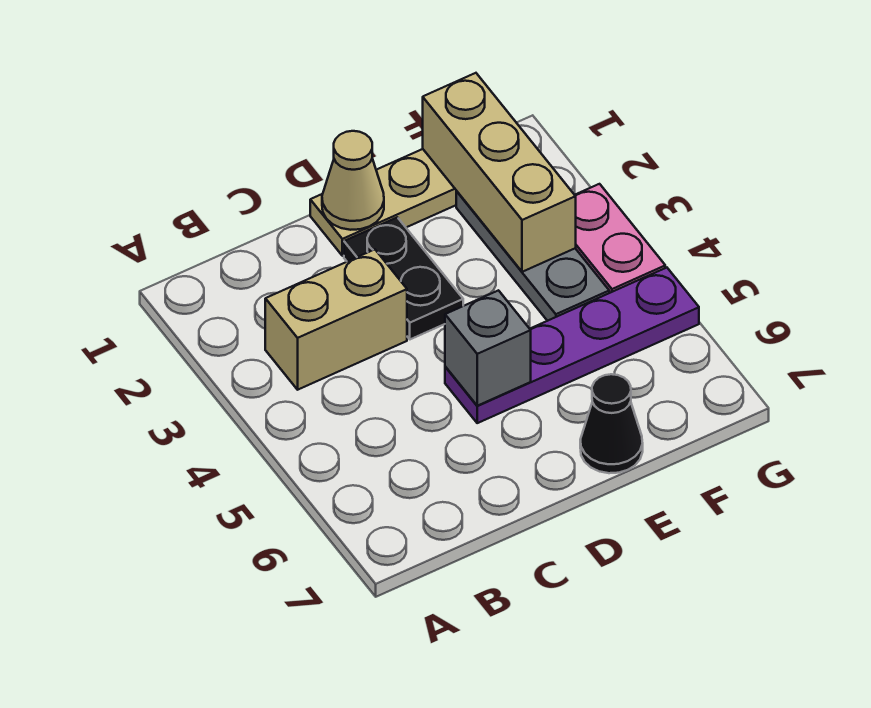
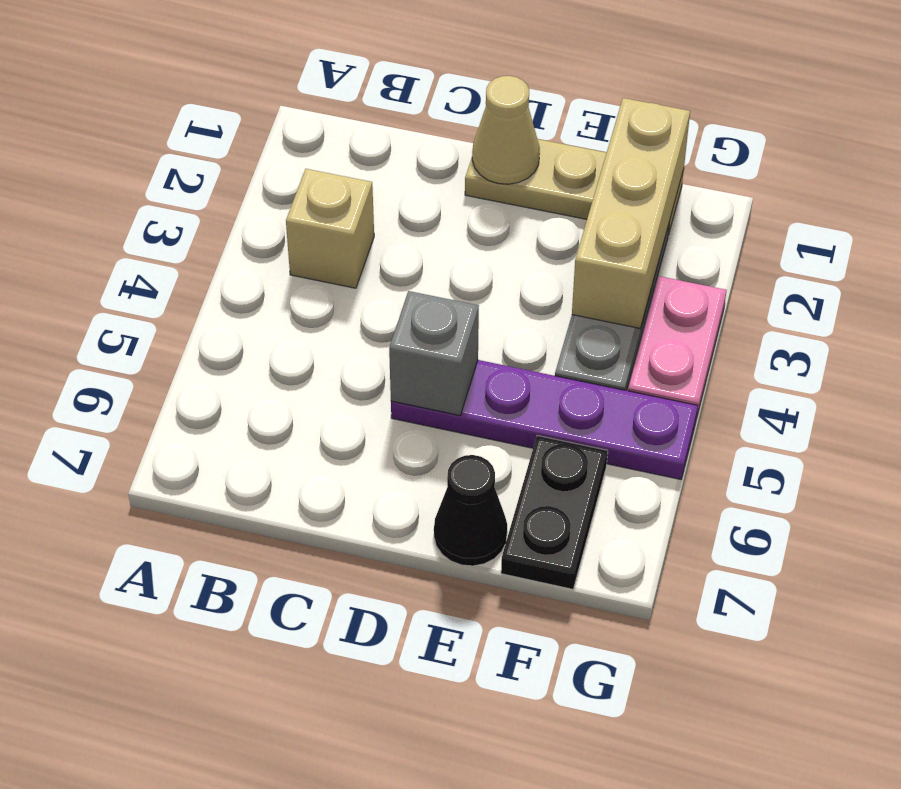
tan 1x2 brick [265,249,407,390] -> tan 1x1 brick [286,169,374,288]
black 1x2 plate [344,217,463,339] -> black 1x2 plate moved to [501,435,608,589]

